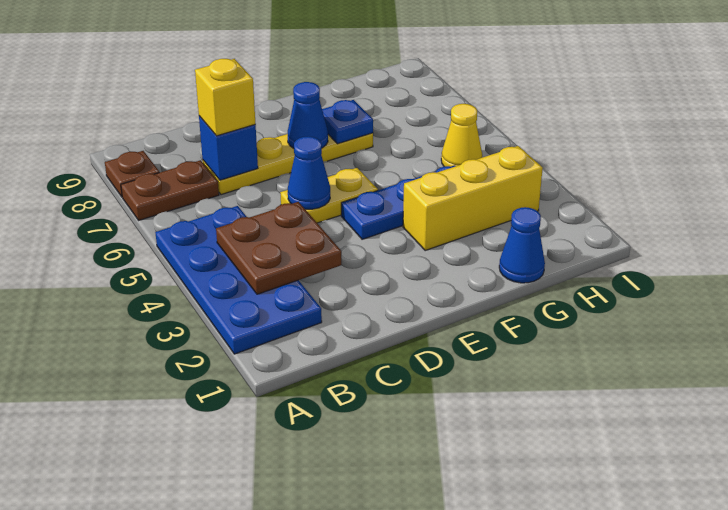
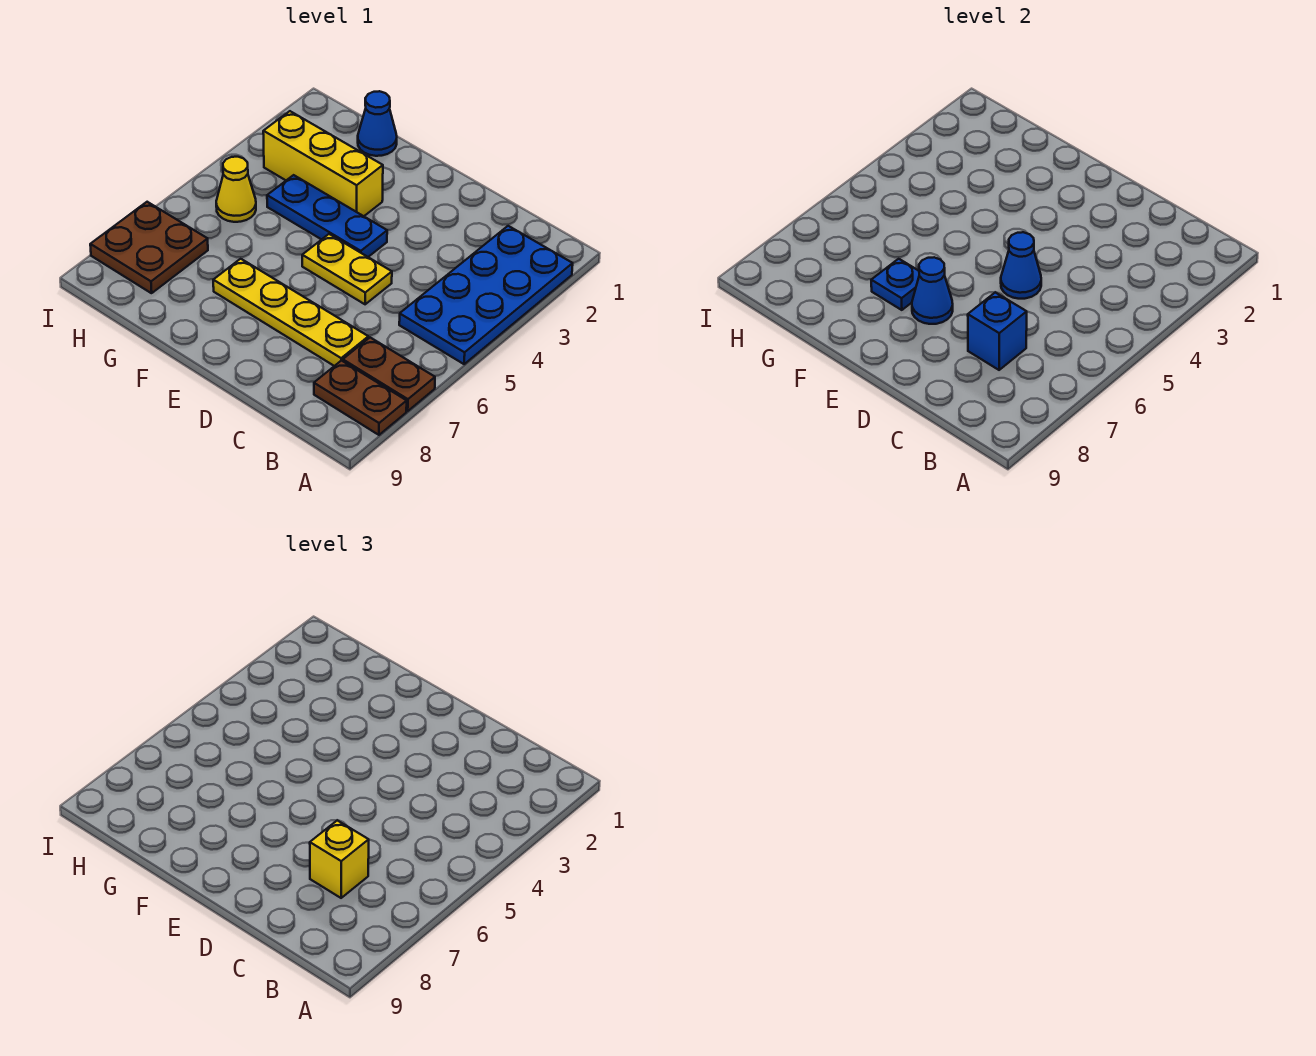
brown 1x1 plate [105,151,159,197] -> brown 1x2 plate [314,360,407,435]
brown 2x2 plate [216,202,341,294] -> brown 2x2 plate moved to [90,202,208,293]

